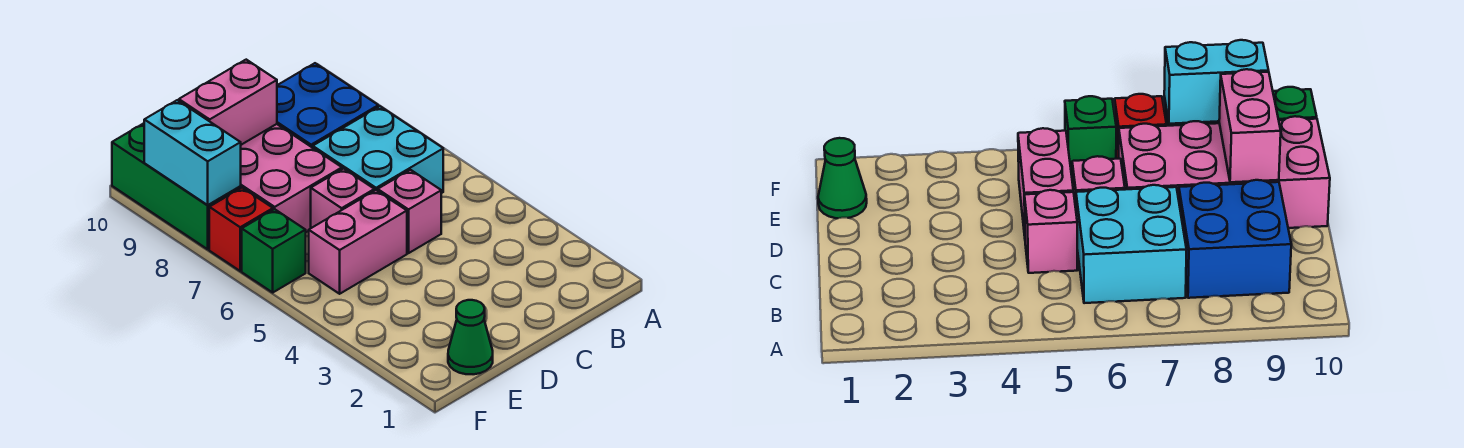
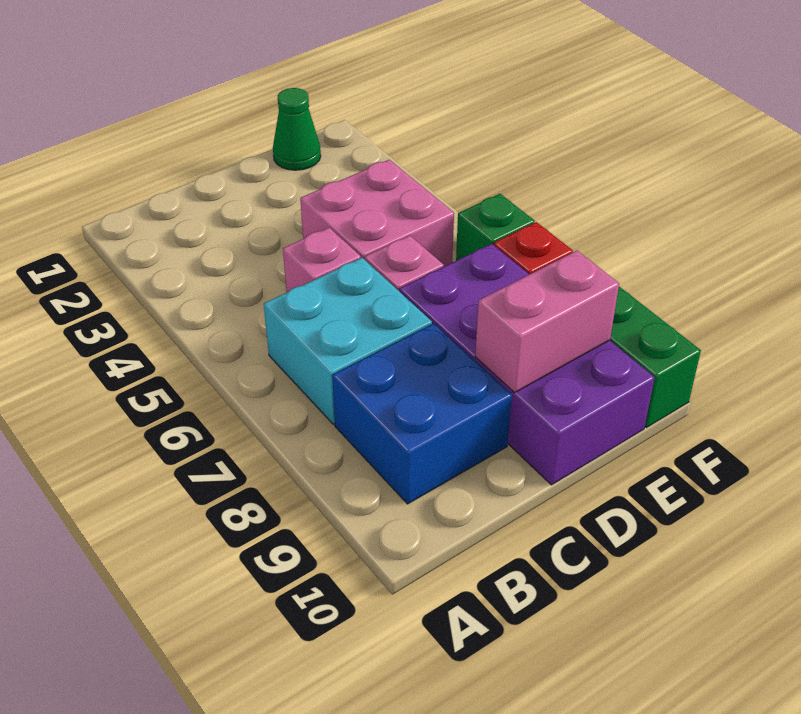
pink 1x2 brick [309,190,407,294] -> pink 2x2 brick [300,160,454,266]
pink 2x4 brick [240,124,342,232] -> purple 2x4 brick [399,244,655,485]
cyan 1x2 brick [144,100,241,205] -> none

